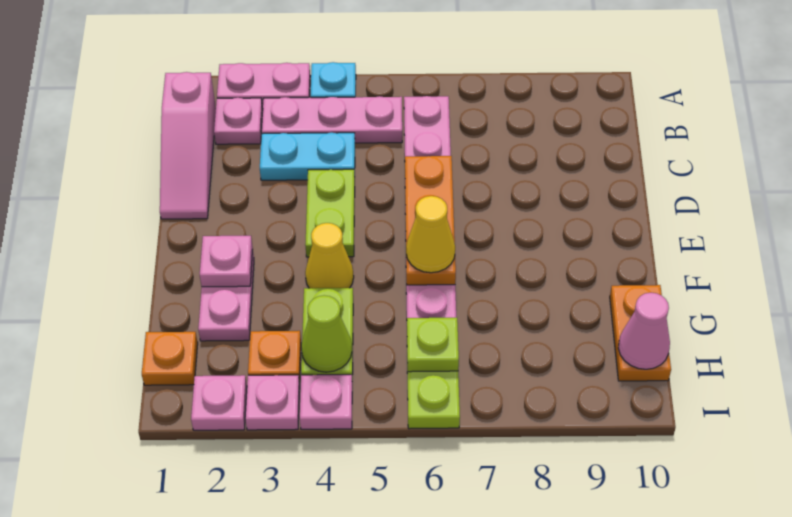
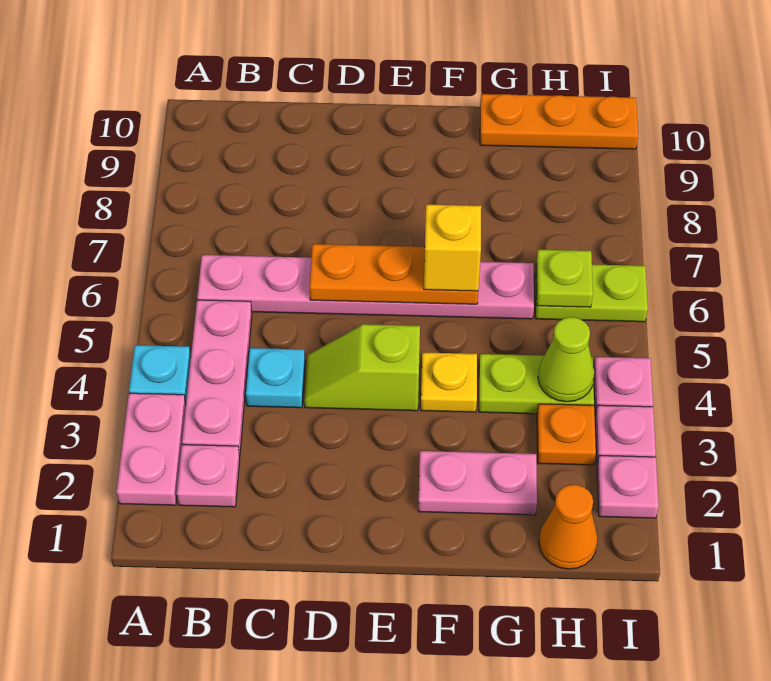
pink 1x3 slope [160,72,216,219] -> none
cyan 1x2 plate [260,133,355,180] -> cyan 1x1 plate [246,348,305,408]
lime 1x2 plate [305,169,355,257] -> lime 1x2 slope [304,324,420,411]
pink 1x1 plate [200,236,253,287] -> none
yellow 1x1 cone [305,223,354,288] -> yellow 1x1 plate [421,352,477,412]
yellow 1x1 cone [406,196,455,273] -> yellow 1x1 brick [424,204,481,291]
orange 1x2 plate [610,285,671,381] -> orange 1x3 plate [480,94,638,149]
orange 1x1 plate [142,332,198,385] -> orange 1x1 cone [539,485,598,569]
pink 1x1 cone [618,293,670,369] -> none

